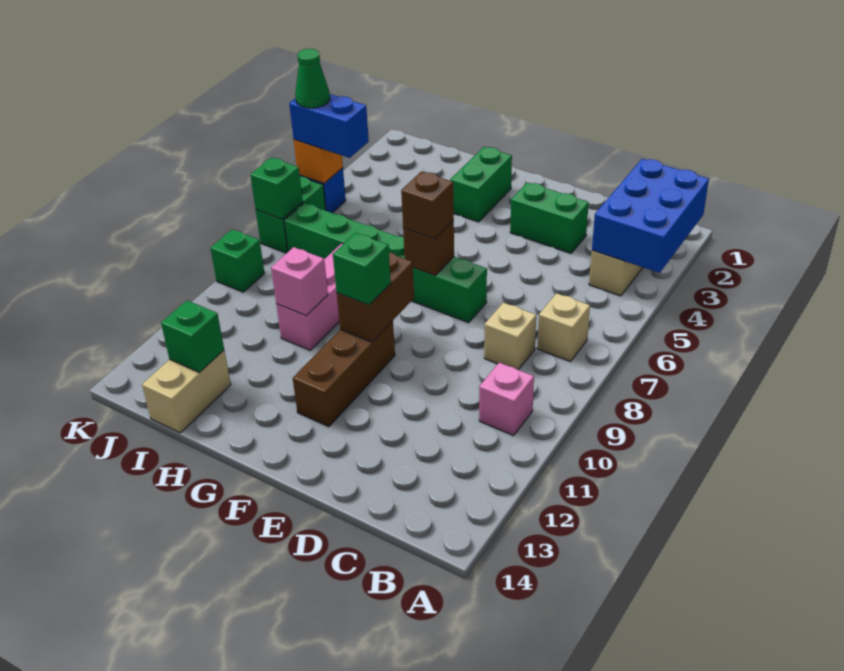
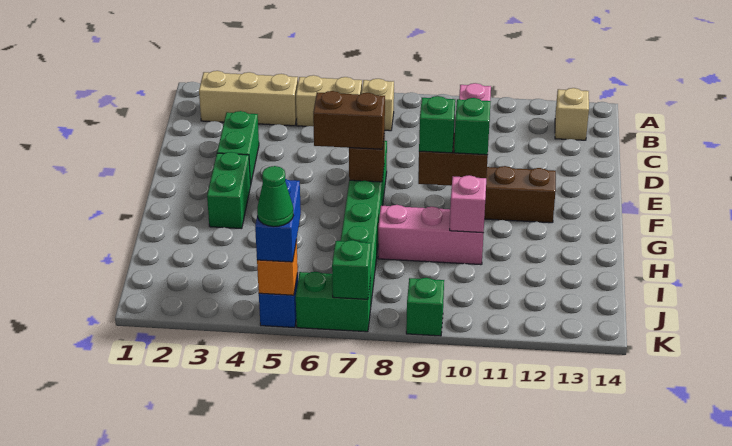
blue 2x3 brick [592,159,709,273] -> none
tan 1x1 brick [484,303,536,370] -> tan 1x1 brick moved to [555,88,589,140]
brown 1x1 brick [401,172,454,239] -> brown 1x2 brick [313,91,385,149]
green 1x2 brick [450,147,512,222] -> green 1x2 brick turned to [207,152,251,229]
tan 1x2 brick [142,350,231,433] -> tan 1x2 brick moved to [296,75,362,126]
green 1x1 brick [161,300,224,373] -> green 1x1 brick moved to [419,96,455,153]

